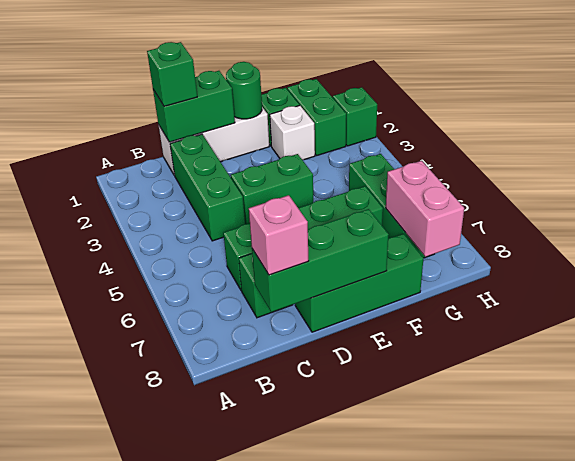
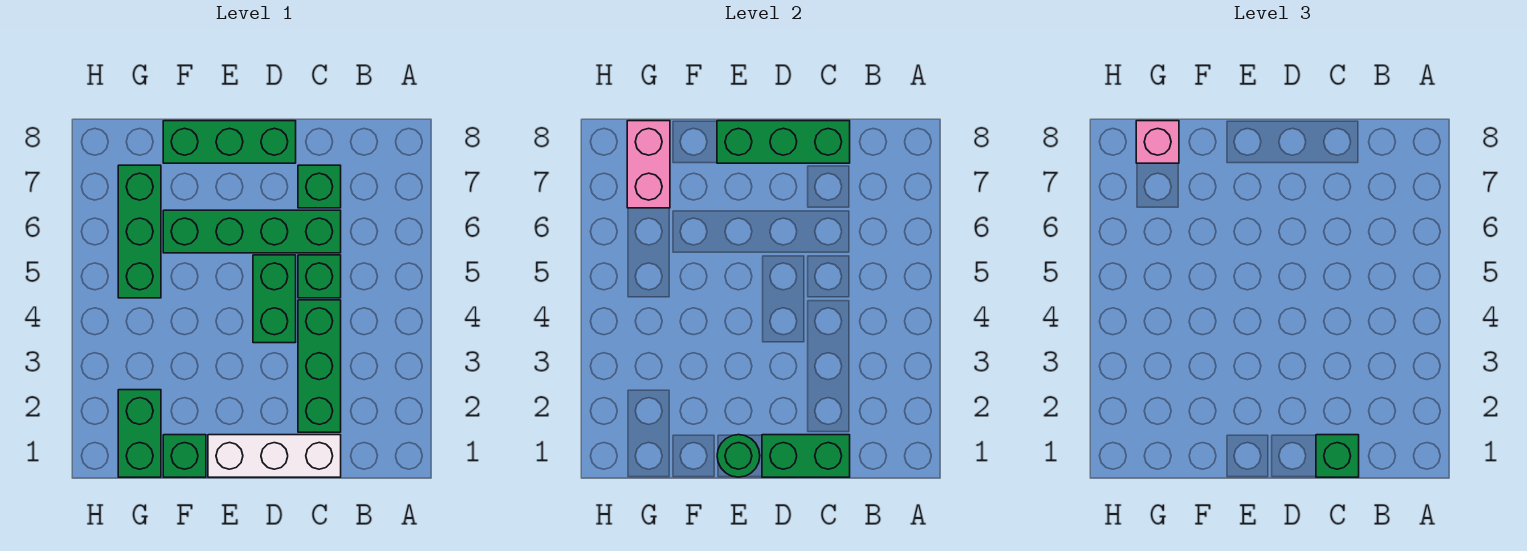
pink 1x1 brick [249,195,309,275] -> pink 1x1 brick moved to [1136,121,1179,163]
green 1x2 brick [231,154,313,224] -> green 1x2 brick turned to [253,255,296,343]
white 1x1 brick [270,105,315,160] -> none
green 1x1 brick [333,87,377,146] -> green 1x1 brick moved to [298,255,341,298]

